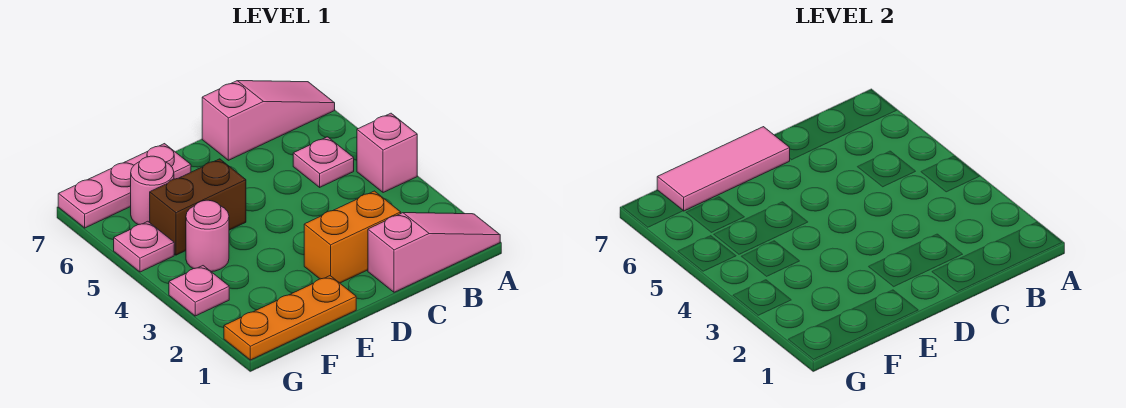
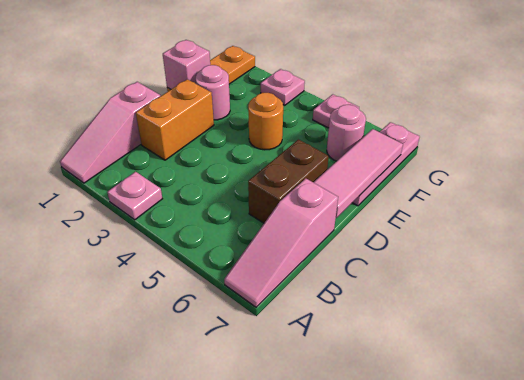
pink 1x1 brick [357,113,417,193] -> pink 1x1 brick moved to [163,40,210,89]
pink 1x1 plate [293,137,354,187] -> pink 1x1 plate moved to [107,172,162,220]
none -> orange 1x1 round brick [248,93,283,150]
brown 1x2 brick [150,159,246,255] -> brown 1x2 brick moved to [248,140,329,223]
pink 1x1 round brick [186,200,229,272] -> pink 1x1 round brick moved to [196,65,230,120]

